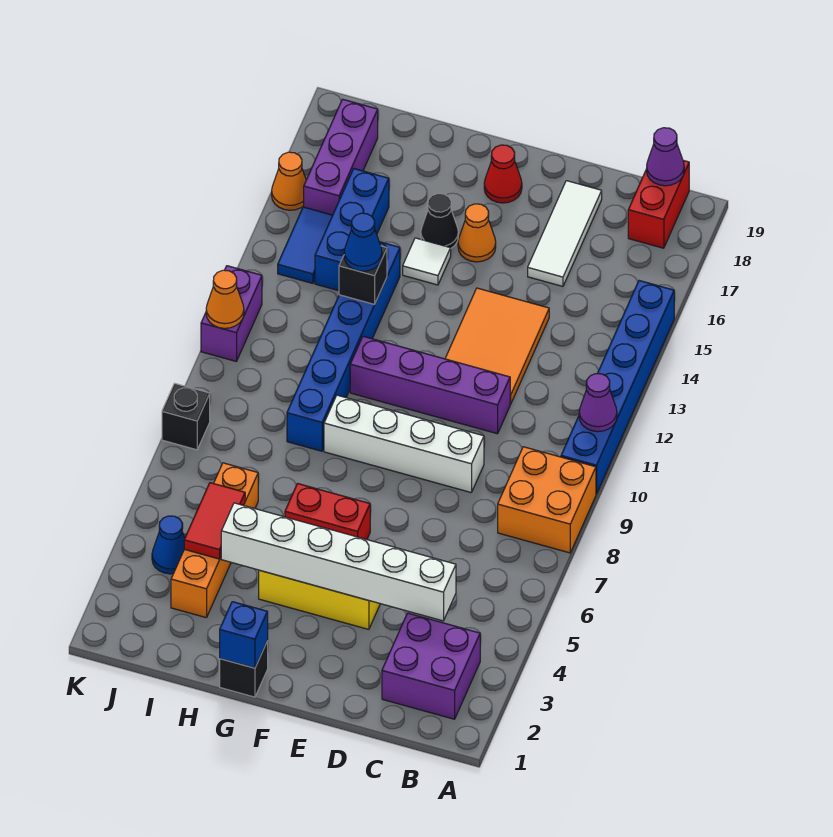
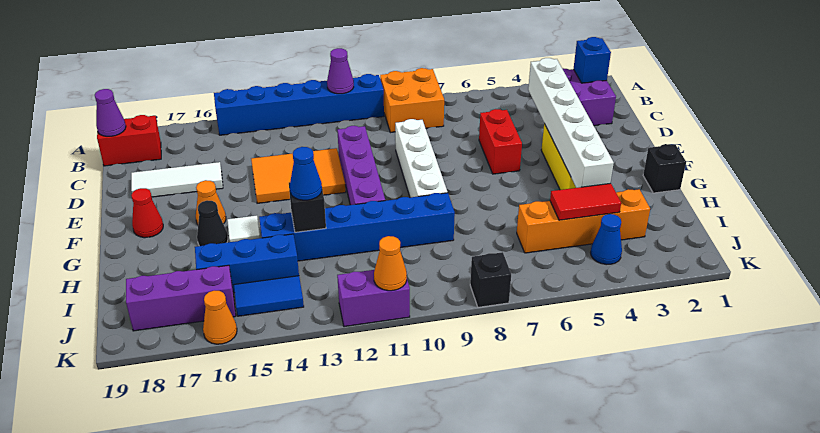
red 1x2 brick [285,484,370,539] -> red 1x2 brick moved to [479,109,522,174]
blue 1x1 brick [220,602,268,668] -> blue 1x1 brick moved to [574,37,611,83]

